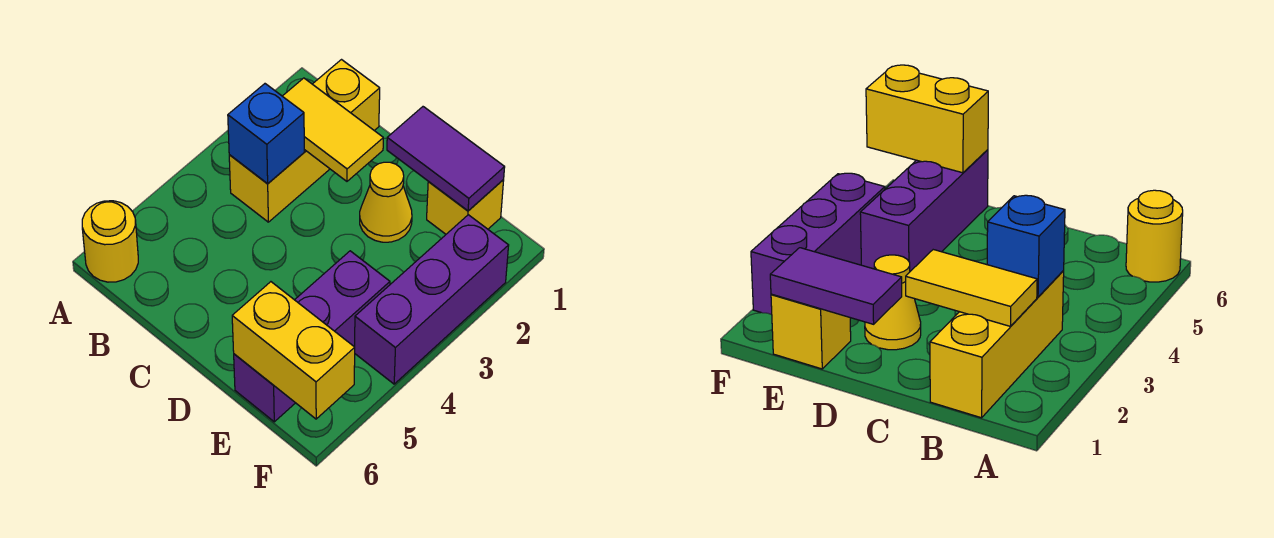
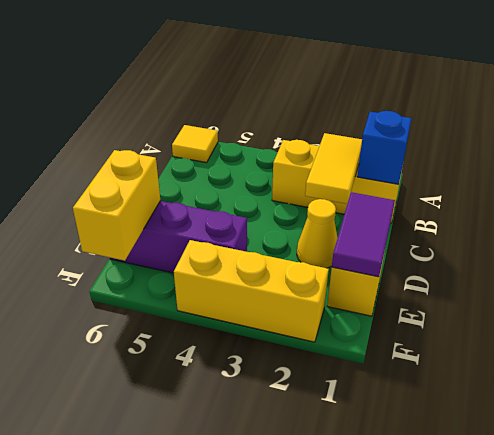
yellow 1x1 round brick [82,201,138,282] -> yellow 1x1 tile [172,125,218,163]
blue 1x1 brick [228,84,304,183] -> blue 1x1 brick moved to [357,111,412,184]
purple 1x3 brick [355,215,509,384] -> yellow 1x3 brick [174,240,329,342]

